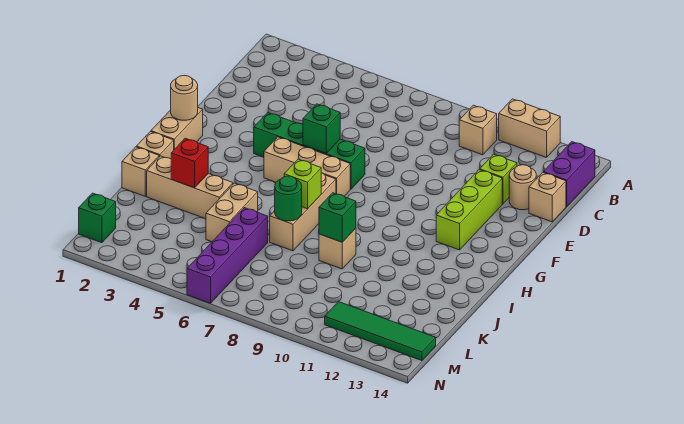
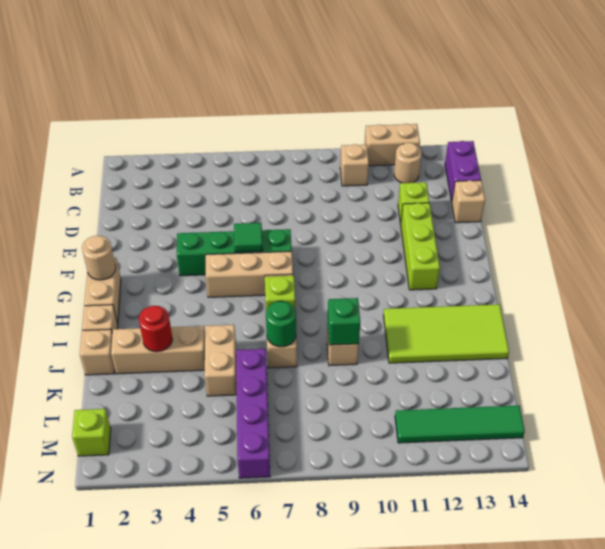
tan 1x1 round brick [509,165,536,210] -> tan 1x1 round brick moved to [394,143,422,183]
green 1x1 brick [303,104,340,153] -> green 1x1 tile [234,223,263,252]
none -> lime 2x4 tile [383,304,509,363]
red 1x1 brick [171,138,208,188] -> red 1x1 round brick [139,306,172,352]
green 1x1 brick [79,193,116,243] -> lime 1x1 brick [72,409,111,456]

